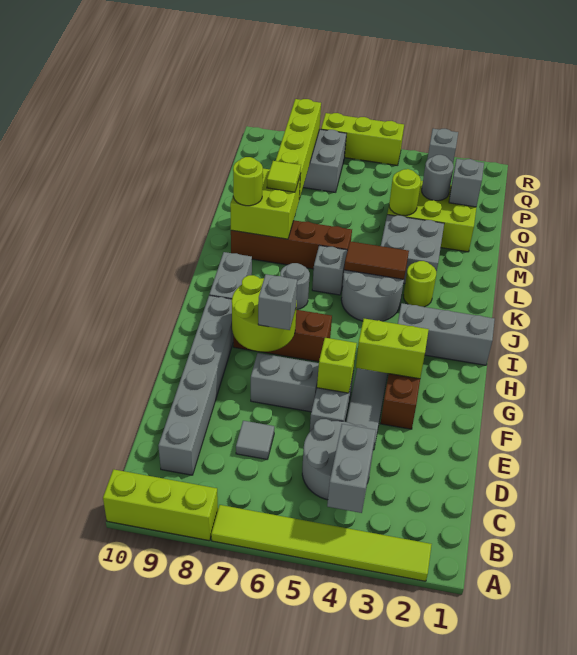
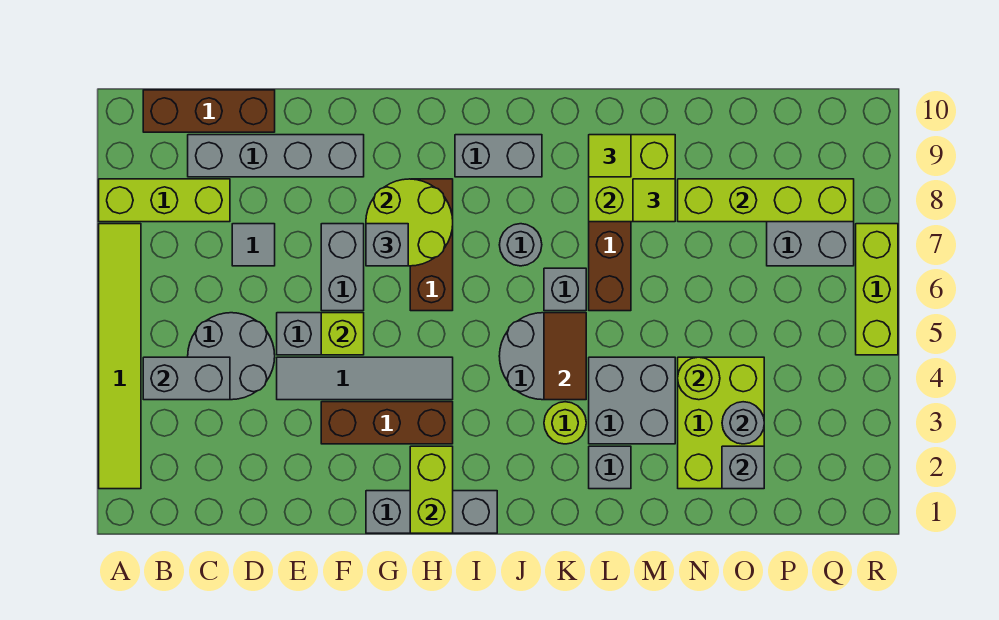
lime 1x3 brick [103,469,218,541] -> lime 1x3 brick turned to [99,179,230,222]
none -> brown 1x3 brick [143,90,275,132]
grey 1x6 brick [158,295,233,475] -> grey 1x4 brick [188,135,364,177]
lime 1x2 brick [356,319,429,379] -> lime 1x2 brick moved to [410,446,453,533]
grey 1x3 brick [398,303,495,365] -> grey 1x3 brick turned to [366,491,497,533]
lime 1x1 round brick [233,157,263,206] -> lime 1x1 tile [589,135,631,177]
grey 1x1 brick [427,129,458,163] -> grey 1x1 brick moved to [589,446,631,489]

